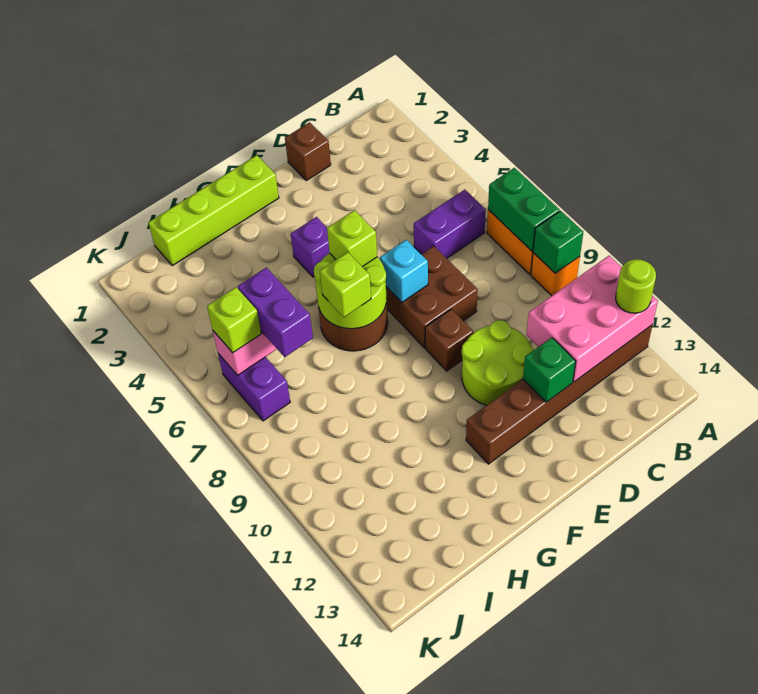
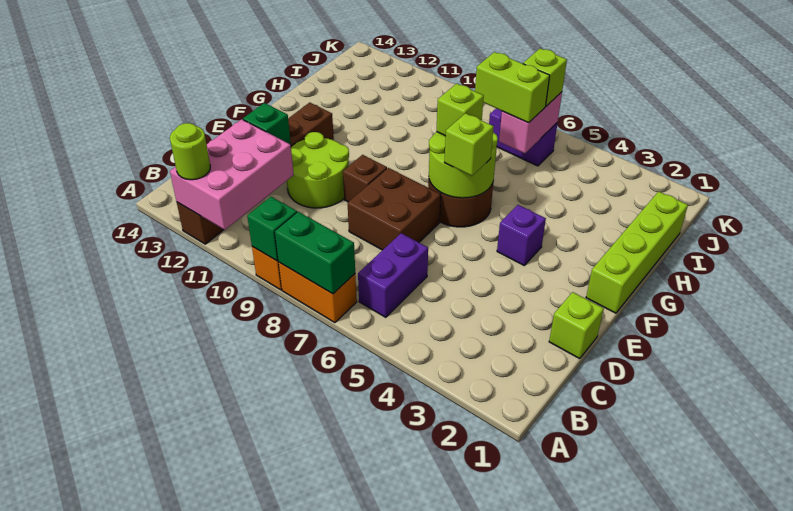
brown 1x1 brick [285,122,331,180] -> lime 1x1 brick [549,292,604,359]
cyan 1x1 brick [380,240,428,302] -> none
purple 1x2 brick [238,267,313,357] -> lime 1x2 brick [475,52,550,123]

